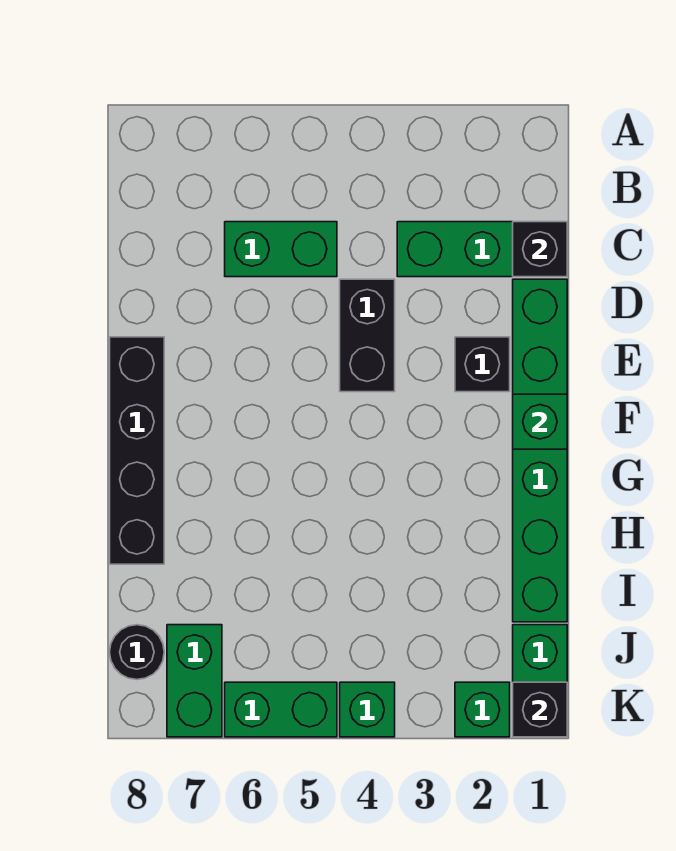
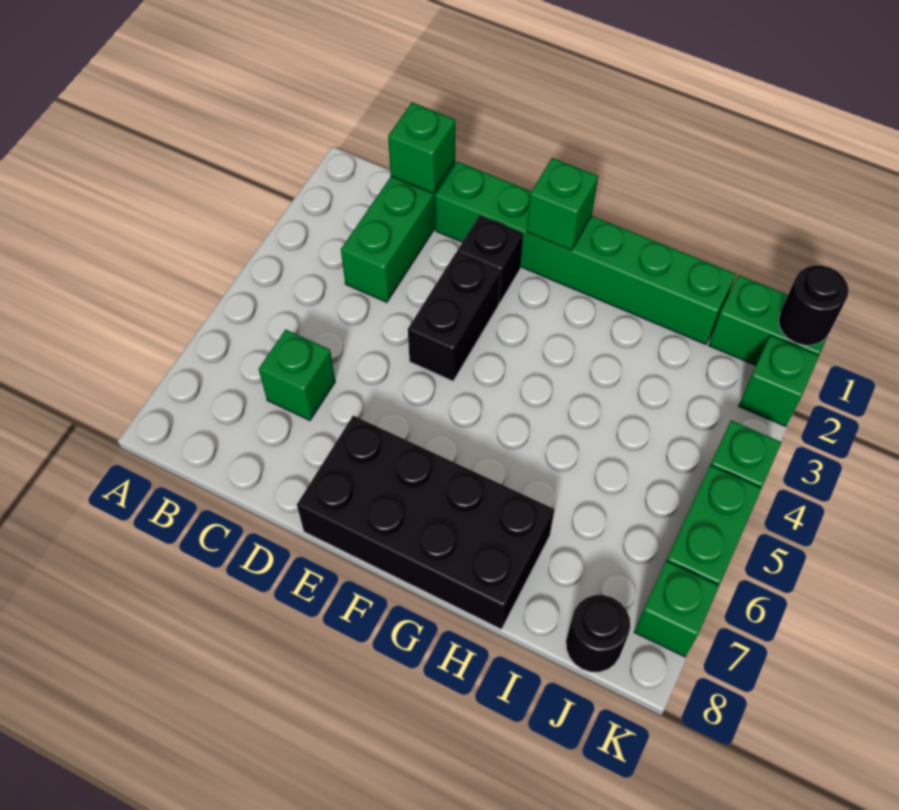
black 1x1 brick [513,222,567,277] -> green 1x1 brick [388,103,455,193]
green 1x2 brick [225,222,337,277] -> green 1x1 brick [259,330,335,420]
black 1x2 brick [340,279,395,392] -> black 1x2 brick turned to [408,253,501,381]
black 1x4 brick [110,337,164,564] -> black 2x4 brick [297,416,555,629]
green 1x2 brick [167,625,222,737] -> green 1x1 brick [634,561,719,657]
black 1x1 brick [513,682,567,737] -> black 1x1 round brick [779,265,849,345]

